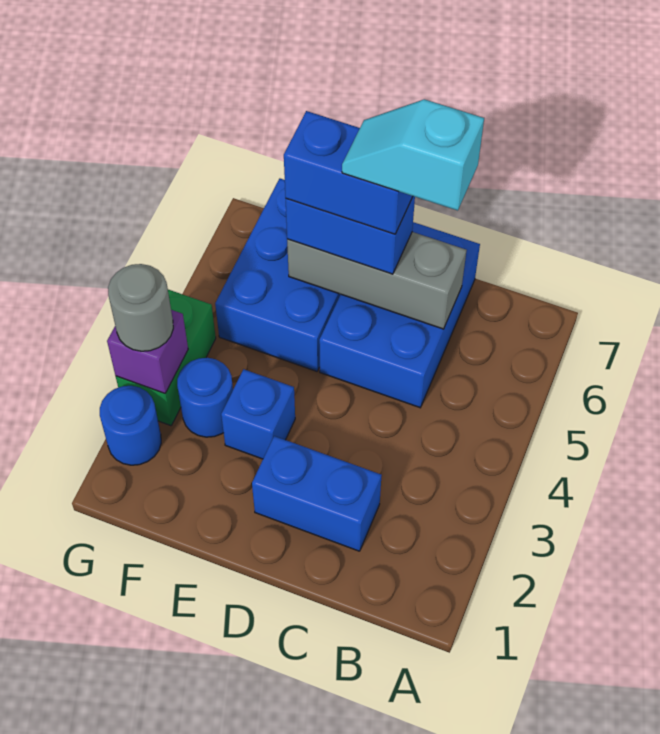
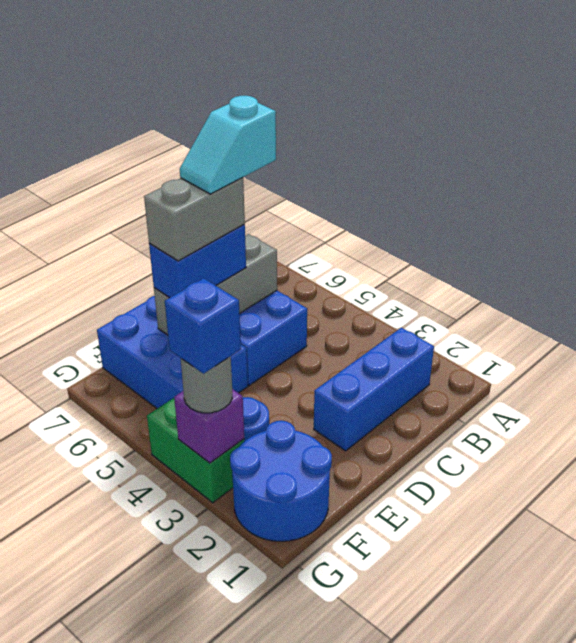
blue 1x2 brick [252,436,382,551] -> blue 1x3 brick [314,328,434,451]
blue 1x2 brick [284,111,413,234] -> grey 1x2 brick [144,177,245,261]
blue 1x1 brick [221,369,295,459] -> blue 1x1 brick moved to [165,278,241,374]
blue 1x1 round brick [100,386,161,465] -> blue 2x2 round brick [230,421,332,541]

